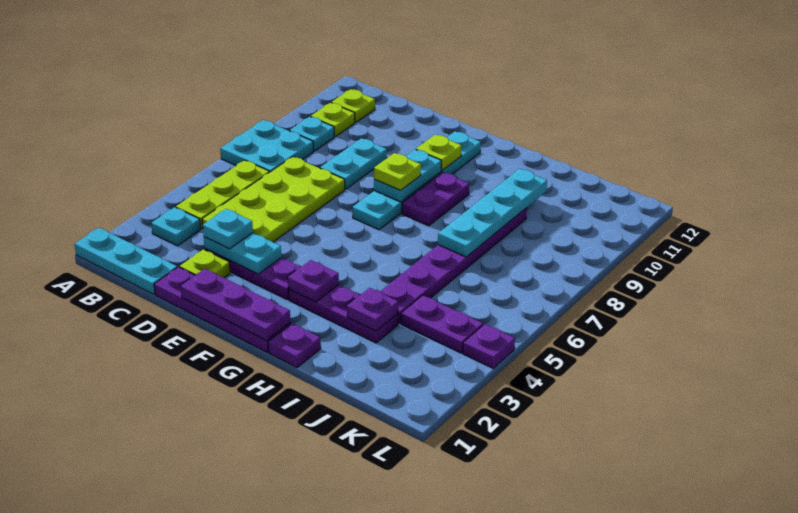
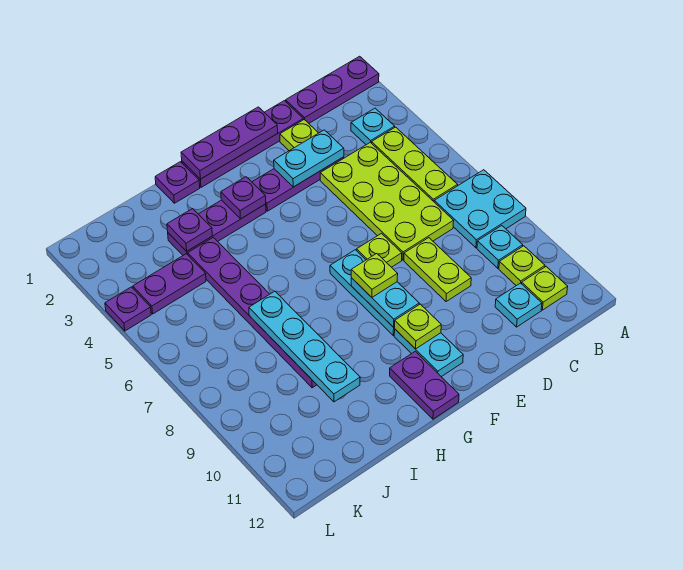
cyan 1x3 plate [75,228,177,295] -> purple 1x3 plate [286,56,379,123]
cyan 1x1 plate [203,209,253,249] -> cyan 1x1 plate moved to [495,283,542,327]
cyan 1x2 plate [320,138,387,189] -> lime 1x2 plate [404,238,471,302]
none -> lime 1x1 plate [357,234,402,267]
purple 1x2 plate [402,172,469,226] -> purple 1x2 plate moved to [390,351,459,419]

